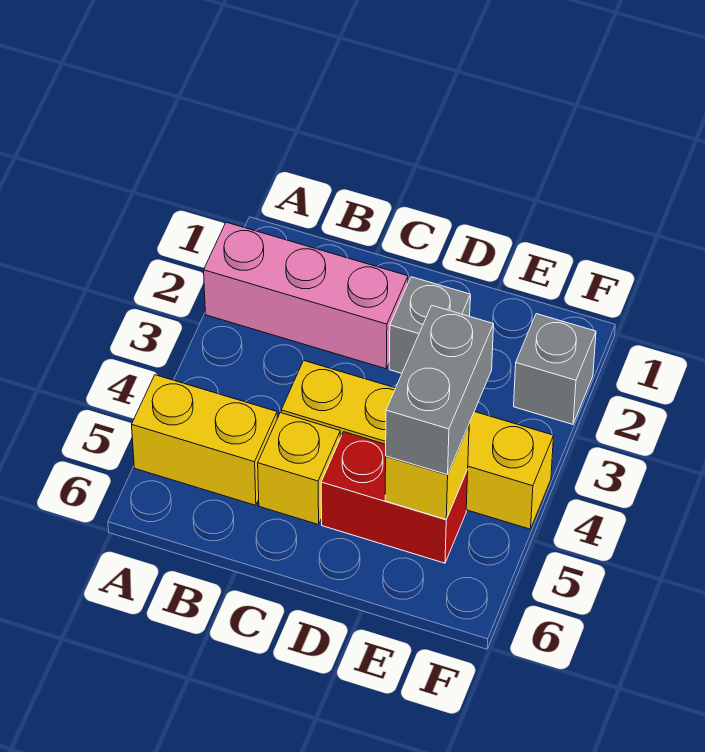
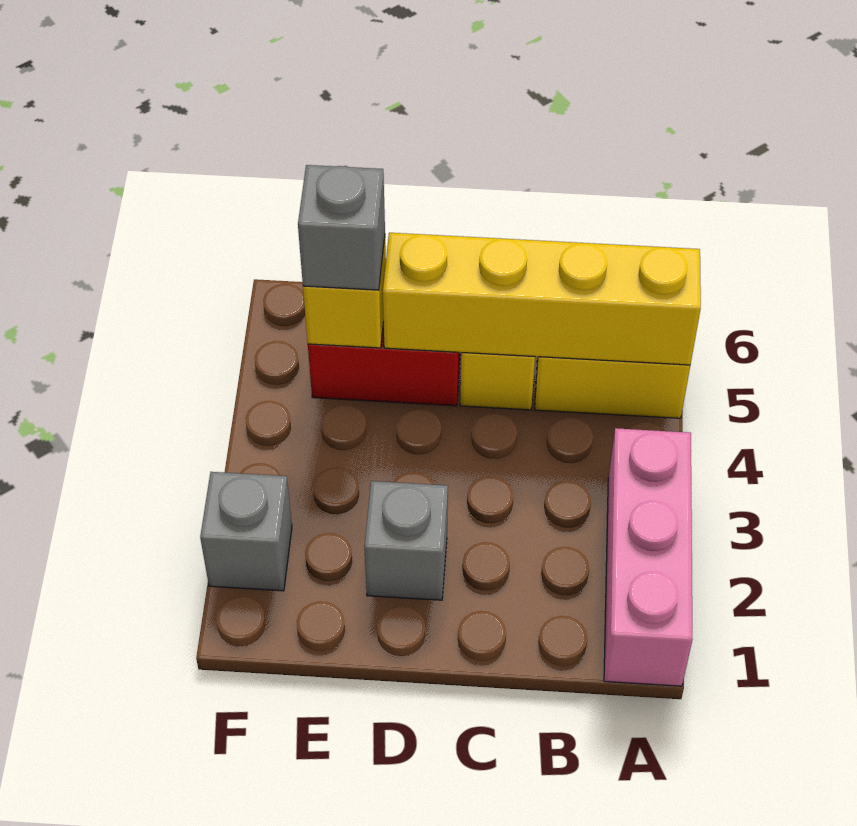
pink 1x3 brick [204,222,408,369] -> pink 1x3 brick turned to [604,428,692,686]
yellow 1x4 brick [281,361,554,529] -> yellow 1x4 brick moved to [383,233,701,365]
grey 1x2 brick [386,306,494,475] -> grey 1x1 brick [298,165,385,290]

